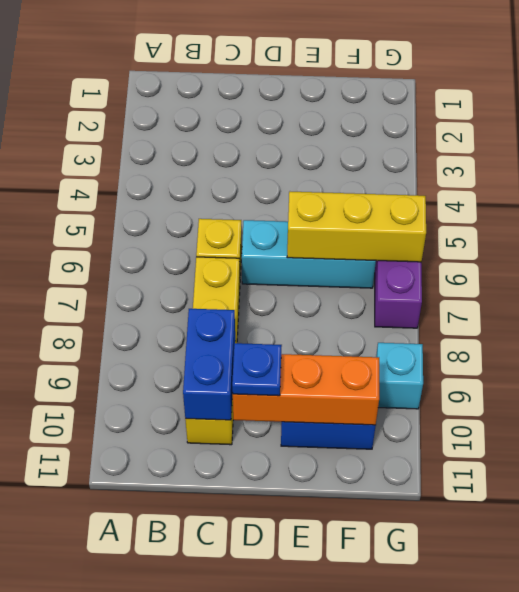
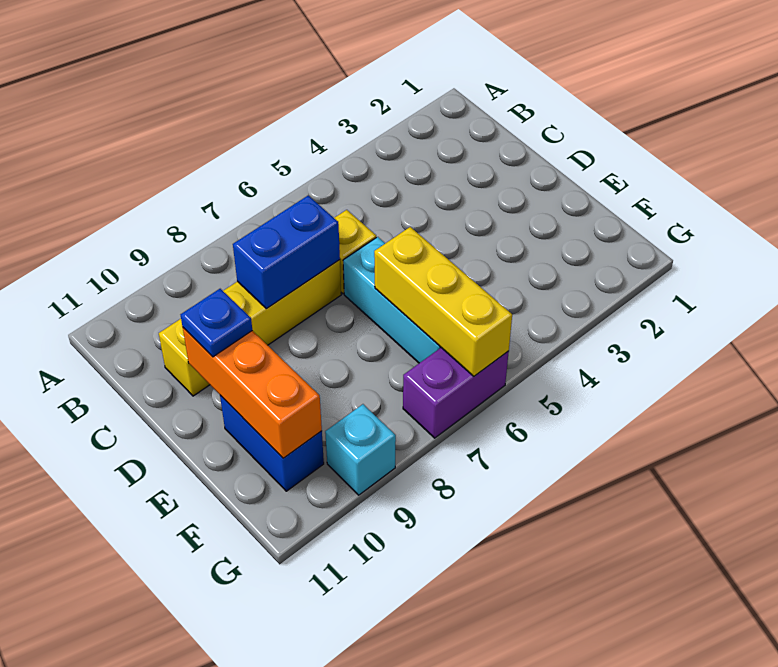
blue 1x2 brick [183,309,235,420] -> blue 1x2 brick moved to [233,196,340,309]

